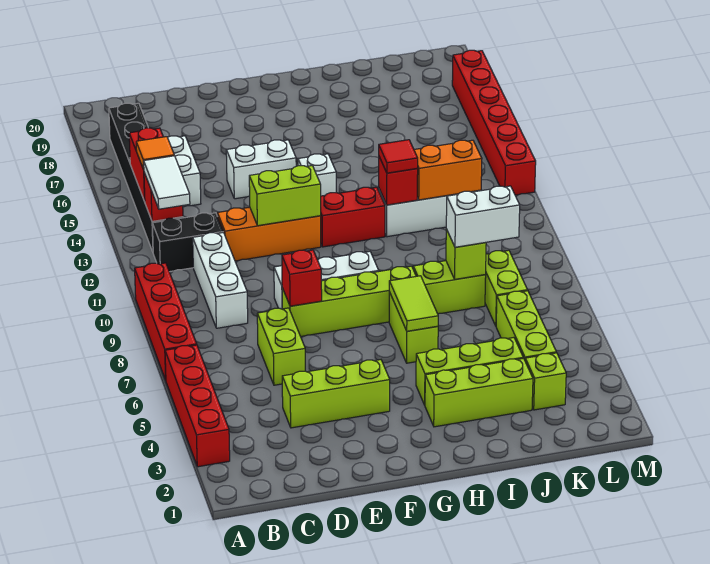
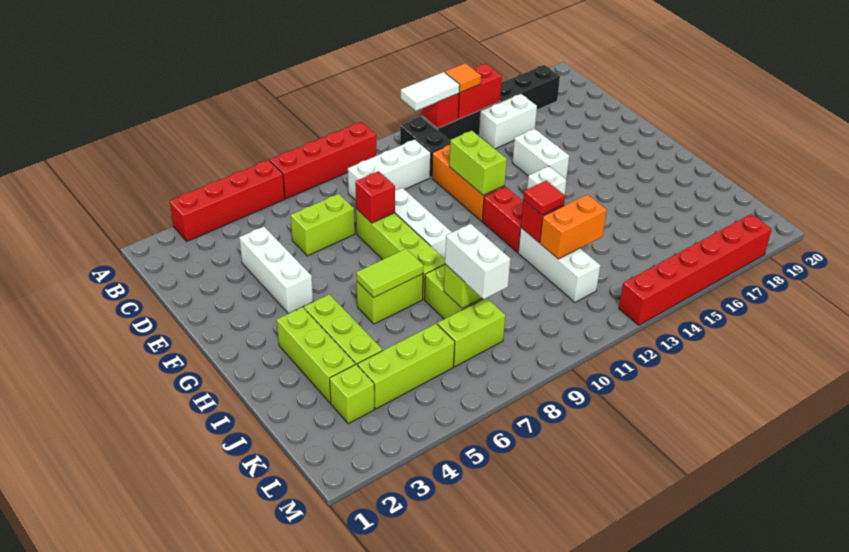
lime 1x3 brick [282,360,390,428] -> white 1x3 brick [239,227,313,313]
orange 1x2 brick [414,140,482,200] -> orange 1x2 brick turned to [540,195,607,259]

